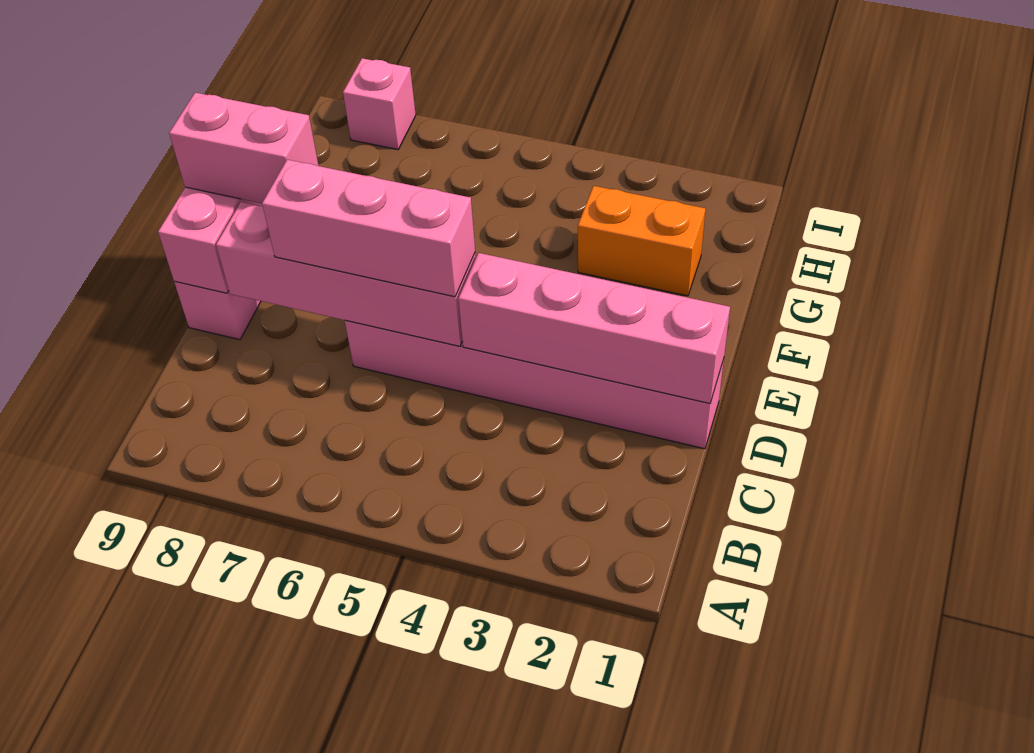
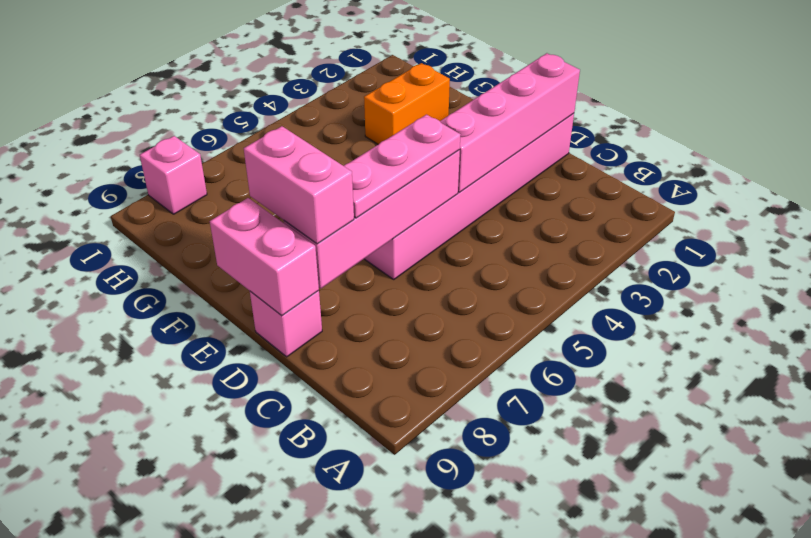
pink 1x3 brick [262,160,475,297] -> pink 1x3 plate [344,115,461,218]
pink 1x2 brick [169,93,319,203] -> pink 1x2 brick turned to [244,126,354,244]

